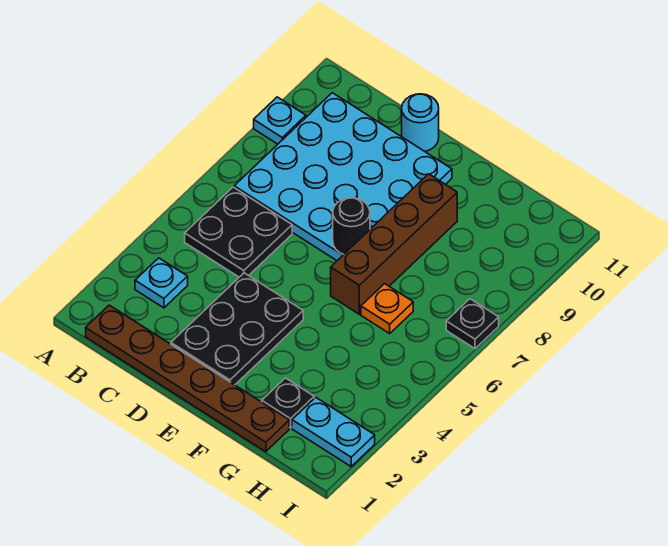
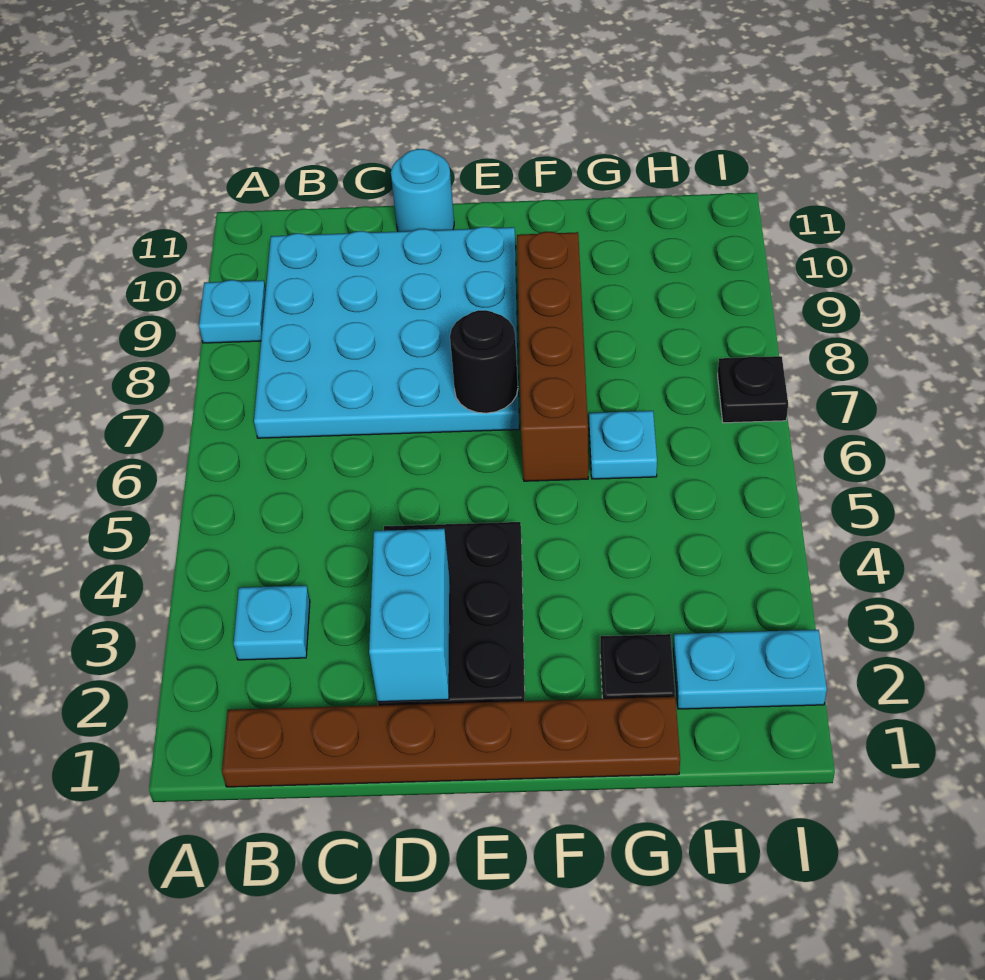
black 2x2 plate [185,187,292,277] -> none
none -> cyan 1x2 brick [369,529,450,702]
orange 1x1 plate [361,284,413,333] -> cyan 1x1 plate [589,411,657,479]

